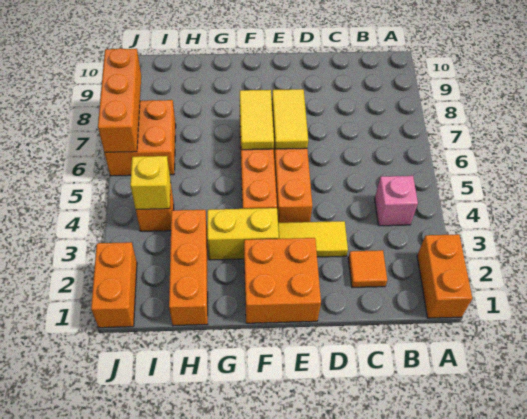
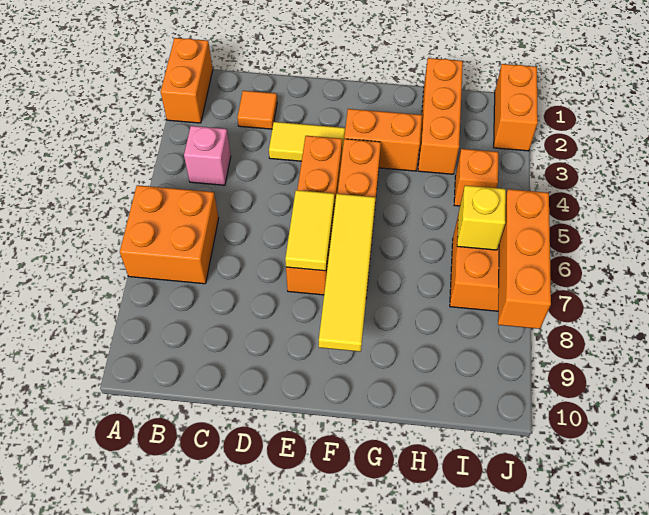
orange 2x2 brick [244,238,321,323] -> orange 2x2 brick moved to [120,185,219,284]
yellow 1x2 brick [207,208,279,260] -> orange 1x2 brick [344,109,422,171]
yellow 1x2 tile [240,90,274,150] -> yellow 1x4 tile [319,194,376,352]
yellow 1x1 brick [130,156,171,209] -> yellow 1x1 brick moved to [457,185,506,250]

